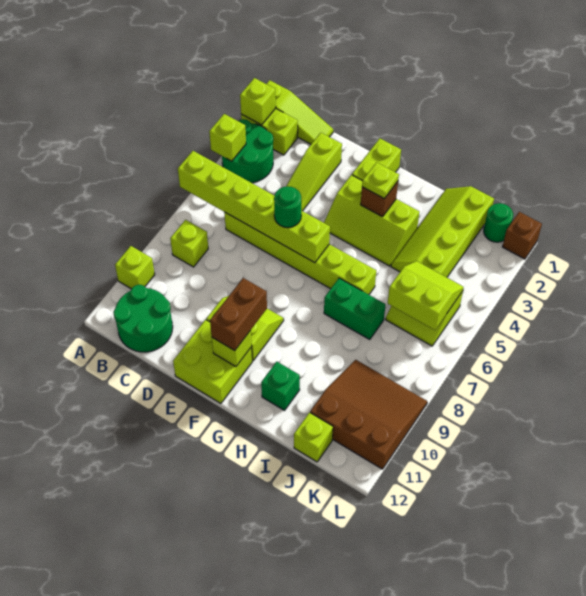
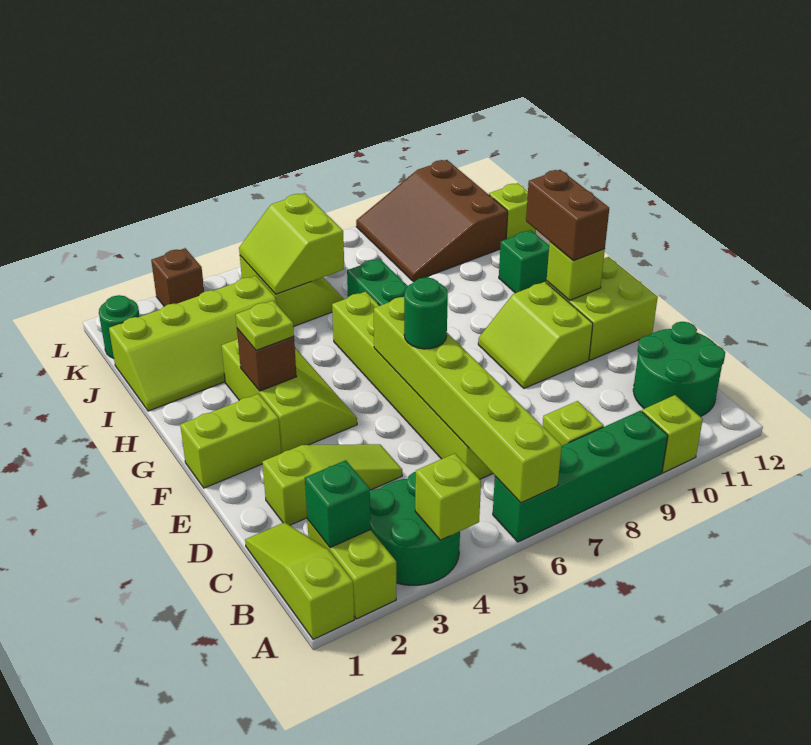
lime 1x1 brick [240,78,276,125] -> none
none -> green 1x4 brick [493,411,668,542]
none -> green 1x1 brick [305,460,371,548]
brown 1x2 brick [210,278,267,351] -> brown 1x2 brick turned to [526,170,609,261]
brown 1x1 brick [503,212,542,259] -> brown 1x1 brick moved to [151,248,204,306]

